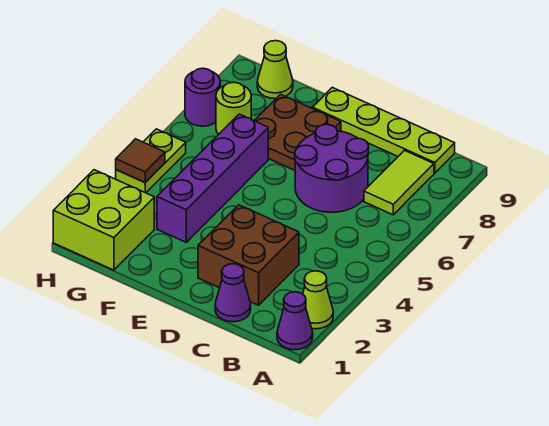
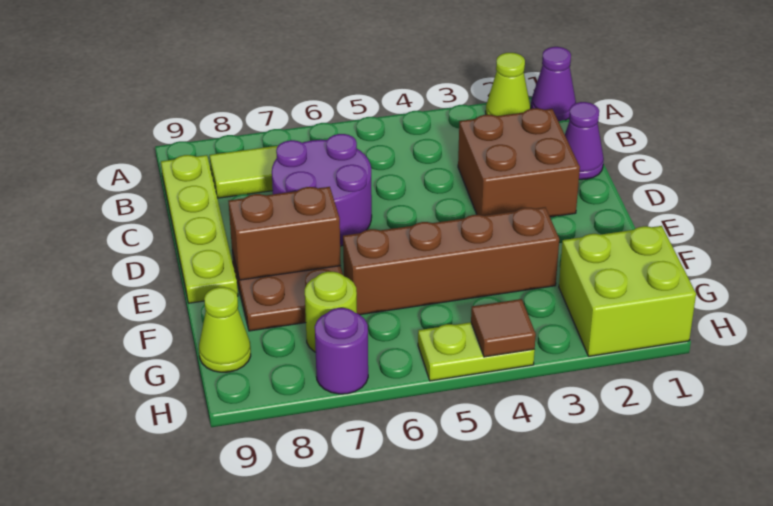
none -> brown 1x2 brick [229,187,341,280]
purple 1x4 brick [157,114,268,242] -> brown 1x4 brick [343,207,559,315]

